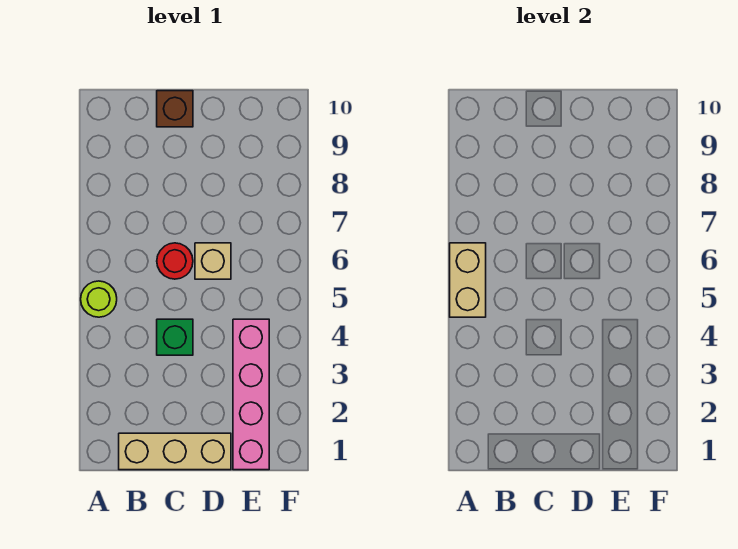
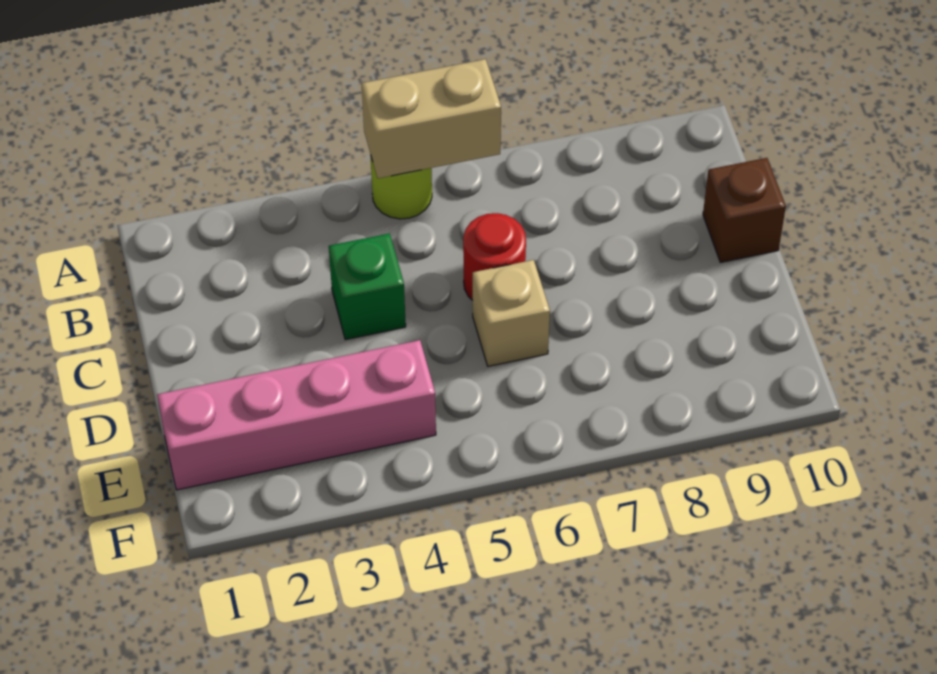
tan 1x3 brick [119,433,231,470] -> none

